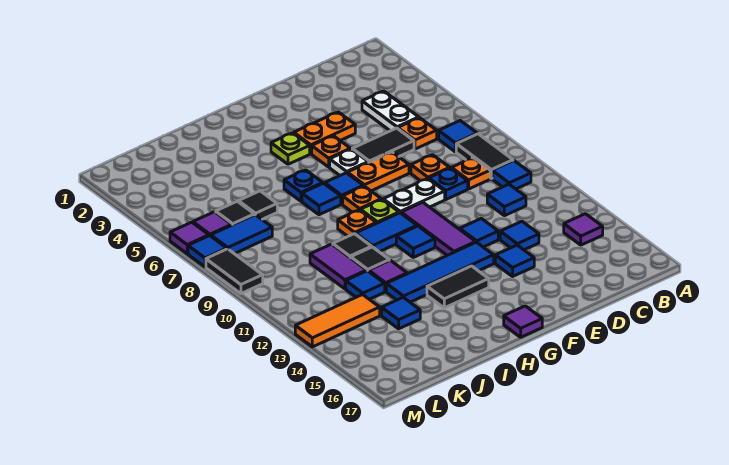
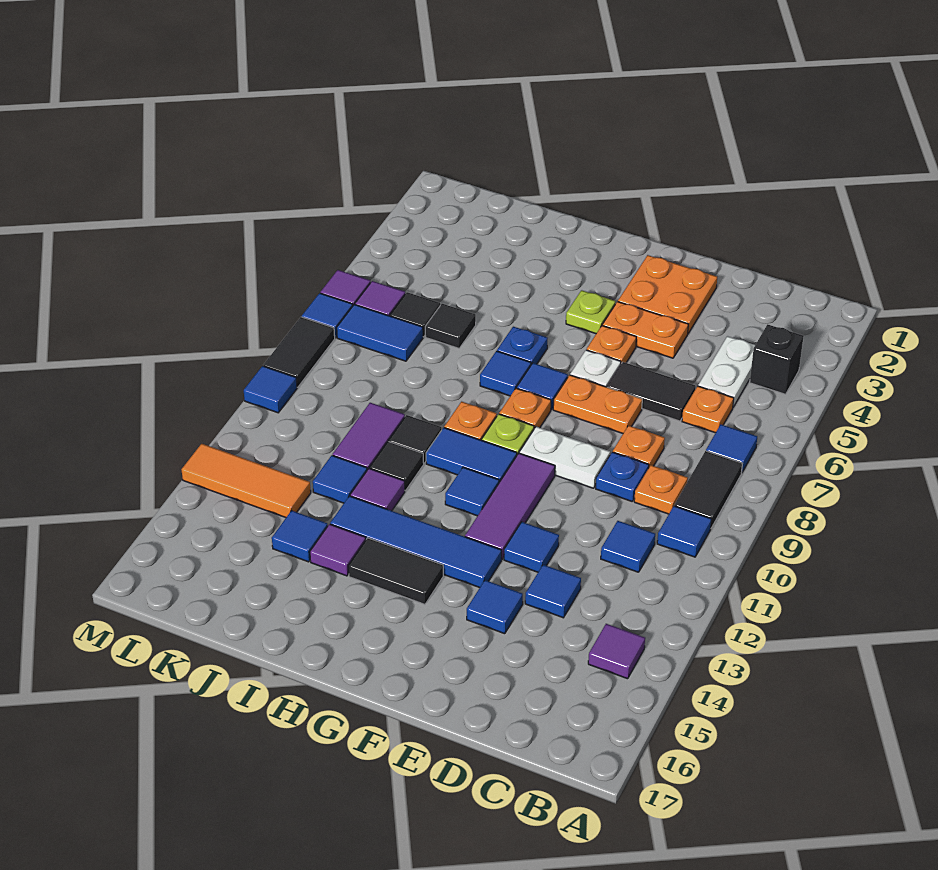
none -> black 1x1 brick [750,324,804,394]
none -> orange 2x2 plate [618,255,717,333]
purple 1x1 tile [504,306,542,337] -> purple 1x1 tile moved to [310,524,366,576]
none -> blue 1x1 tile [244,366,297,413]

